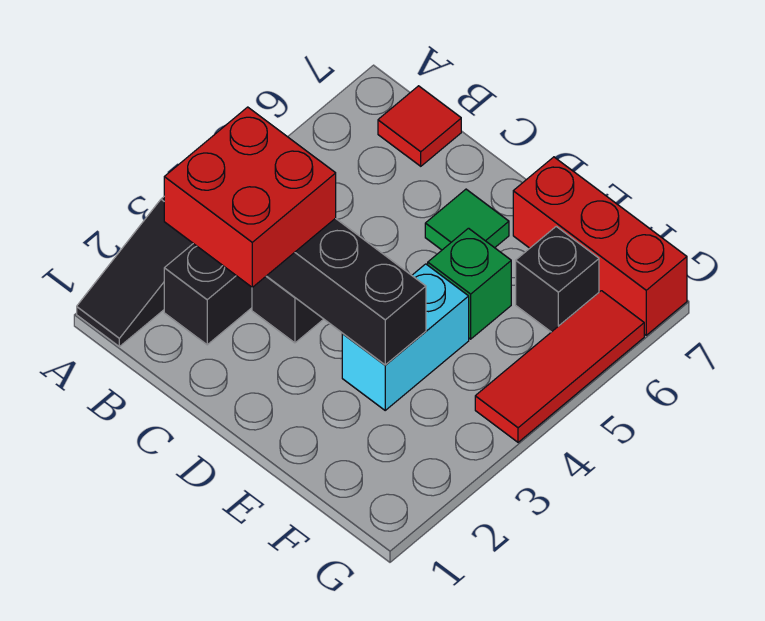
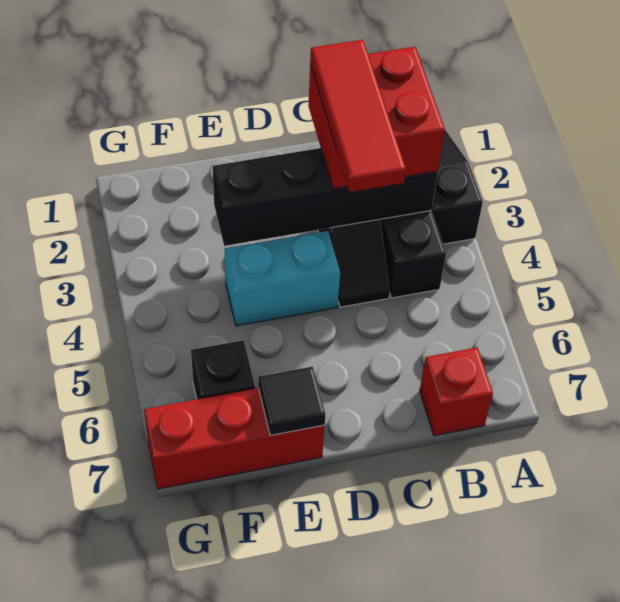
red 1x1 tile [378,86,461,166] -> red 1x1 brick [420,348,493,436]
green 1x1 tile [425,189,509,250] -> none
cyan 1x2 brick [342,264,469,410] -> cyan 1x2 brick turned to [225,231,340,326]
green 1x1 brick [428,228,511,339] -> none
none -> black 1x1 tile [258,366,326,435]
red 1x3 tile [475,291,644,442] -> red 1x3 tile moved to [310,40,406,192]

